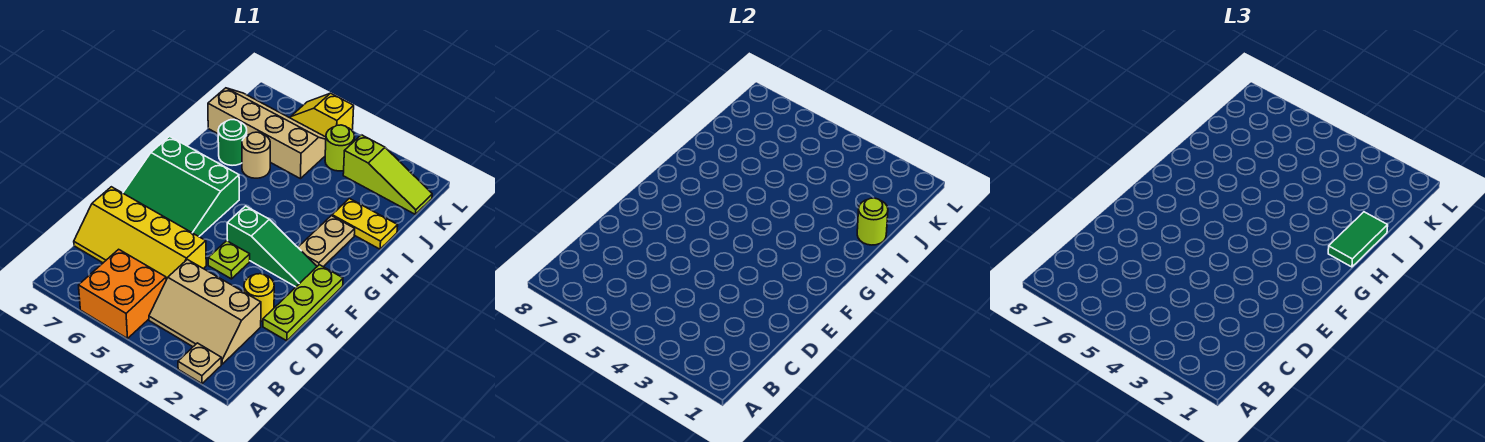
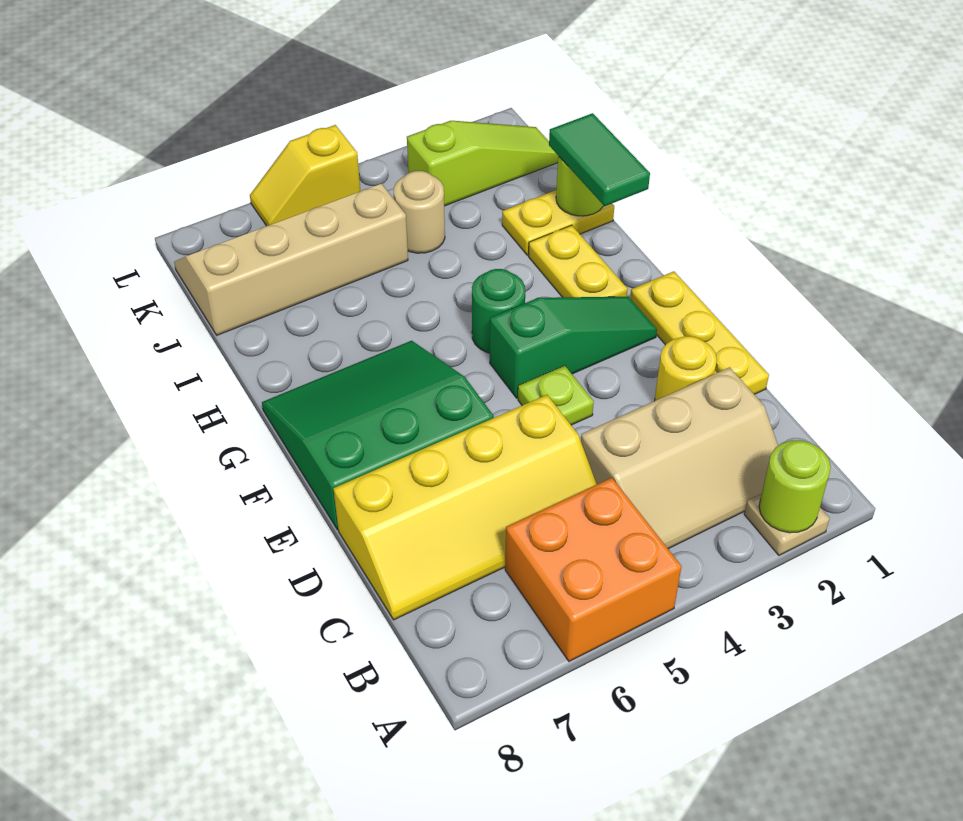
lime 1x3 plate [263,265,343,341] -> yellow 1x3 plate [630,271,769,394]
green 3x3 slope [123,136,239,236] -> green 3x3 slope turned to [262,341,494,530]
tan 1x2 plate [298,216,355,267] -> yellow 1x2 plate [529,225,627,297]
tan 1x1 round brick [242,132,270,178] -> tan 1x1 round brick moved to [394,171,445,253]
green 1x1 round brick [218,120,247,165] -> green 1x1 round brick moved to [472,269,525,353]
lime 1x1 round brick [325,125,355,171] -> lime 1x1 round brick moved to [759,441,831,533]

